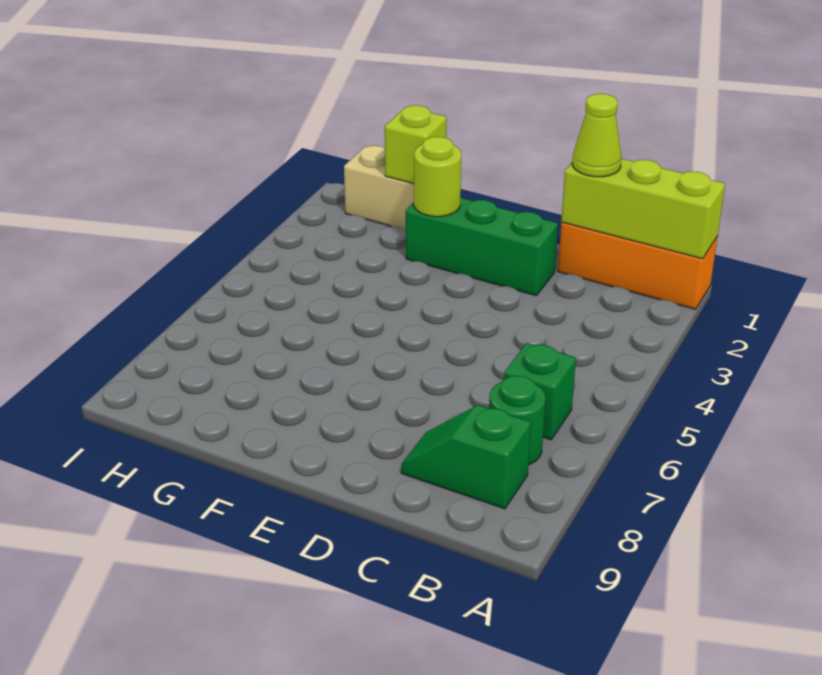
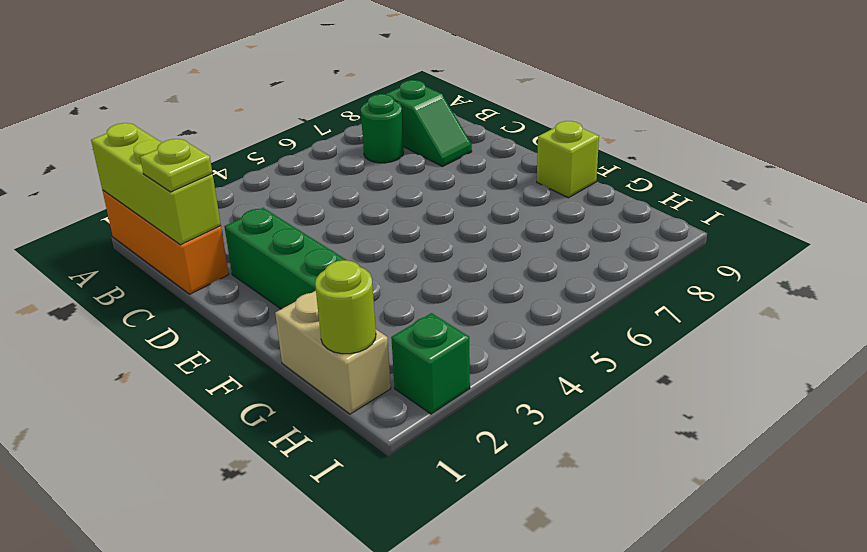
green 1x1 brick [504,343,576,440] -> green 1x1 brick moved to [391,313,470,414]
lime 1x1 cone [572,94,622,177] -> lime 1x1 plate [140,139,213,192]
lime 1x1 round brick [414,137,461,217] -> lime 1x1 round brick moved to [315,260,376,354]
lime 1x1 brick [385,105,446,184] -> lime 1x1 brick moved to [537,121,599,198]

